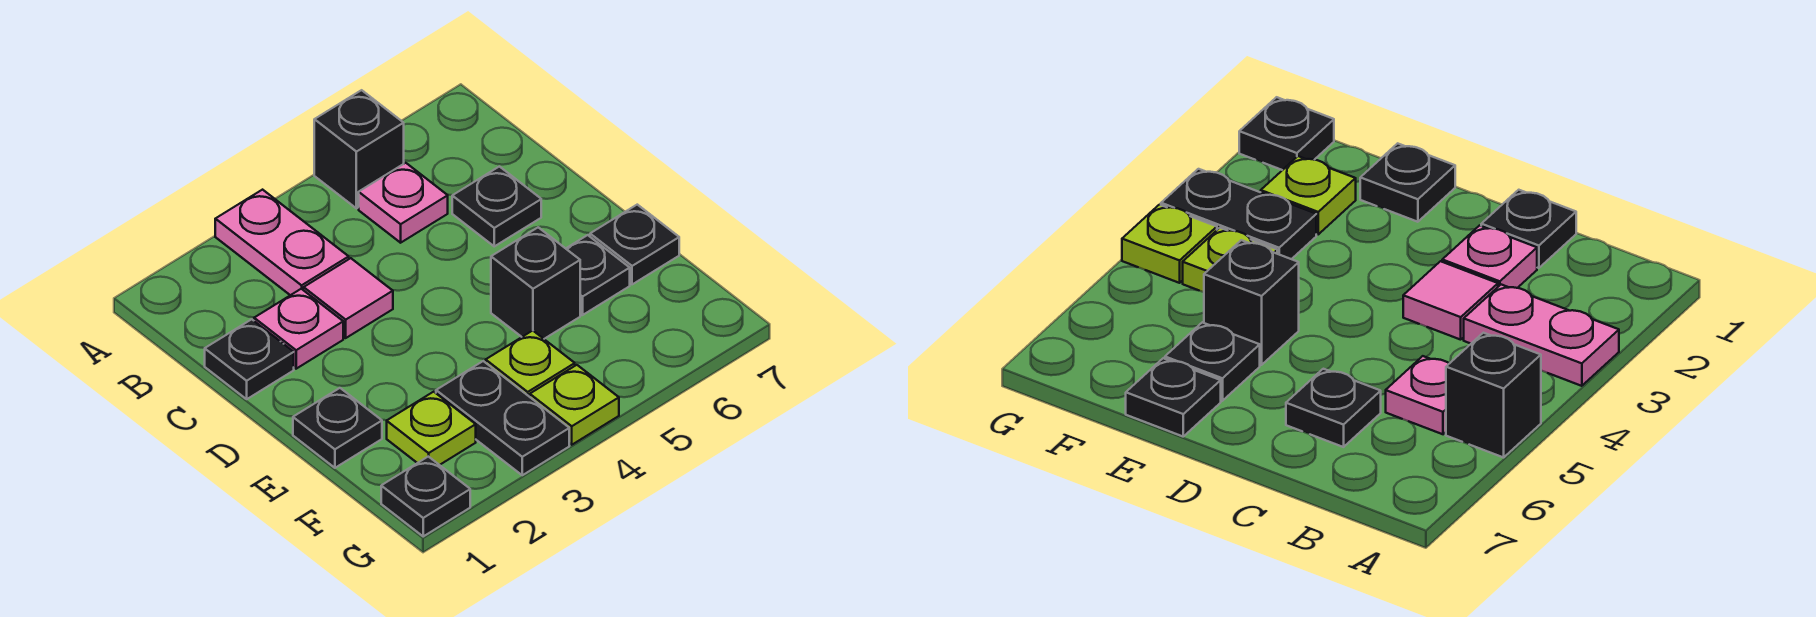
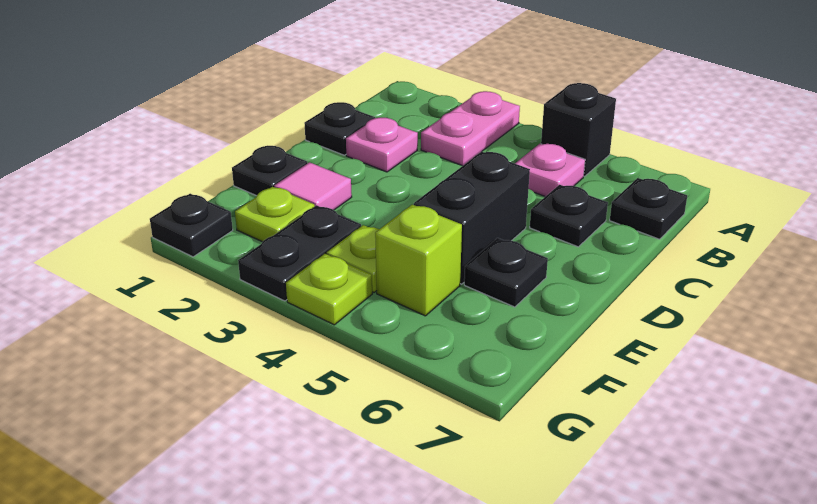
pink 1x1 tile [304,258,393,338] -> pink 1x1 tile moved to [274,162,352,210]
black 1x1 brick [491,227,580,339] -> black 1x2 brick [414,152,530,284]
black 1x1 plate [590,205,679,284] -> black 1x1 plate moved to [610,178,687,239]
none -> lime 1x1 brick [375,205,462,316]

